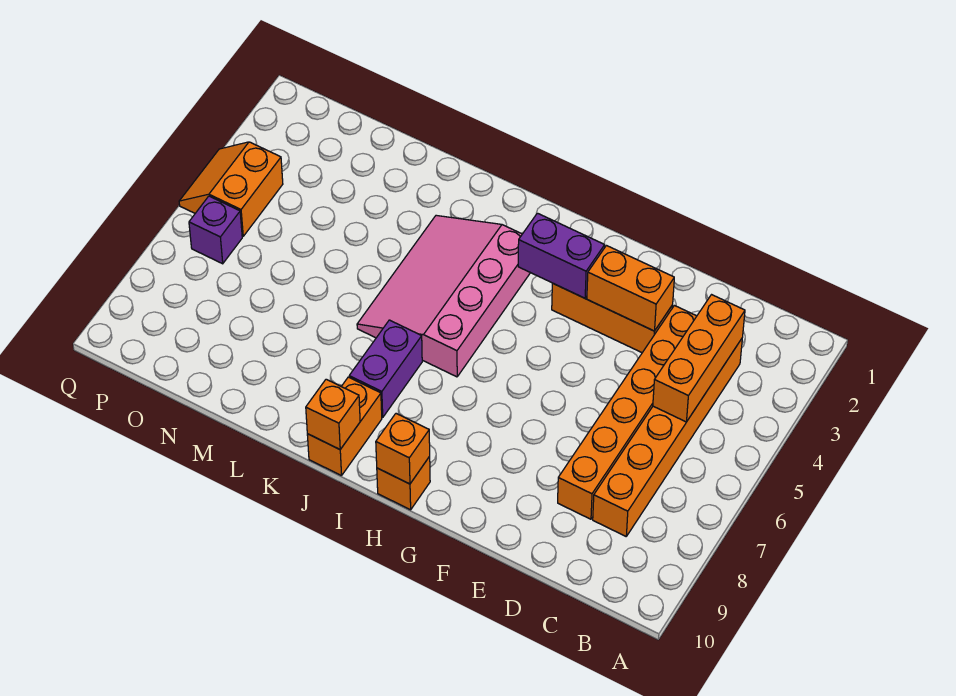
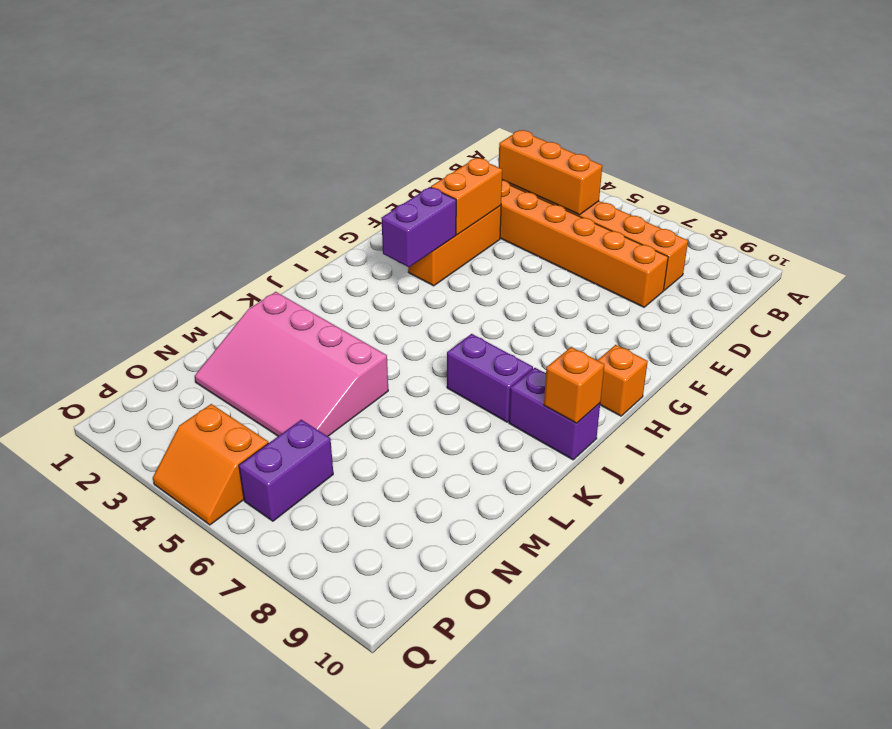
orange 1x1 brick [376,414,430,484] -> none
pink 3x4 slope [357,215,530,377] -> pink 3x4 slope moved to [195,292,388,436]
orange 1x2 brick [307,377,382,476] -> purple 1x2 brick [509,368,600,460]
purple 1x1 brick [189,196,242,264] -> purple 1x2 brick [239,420,333,521]

